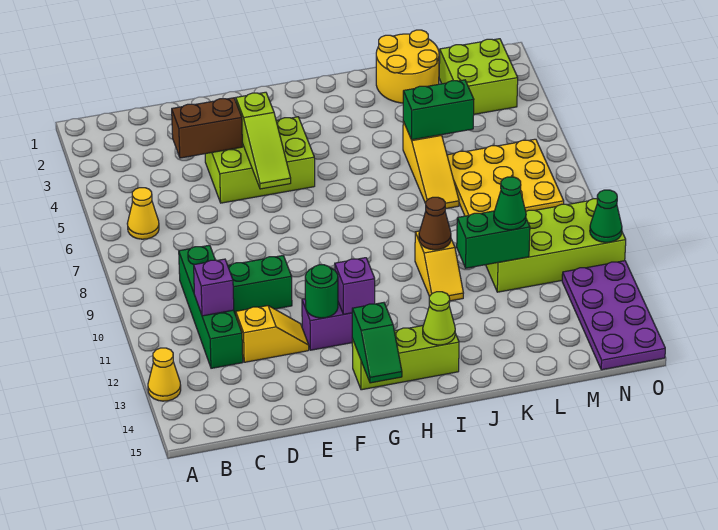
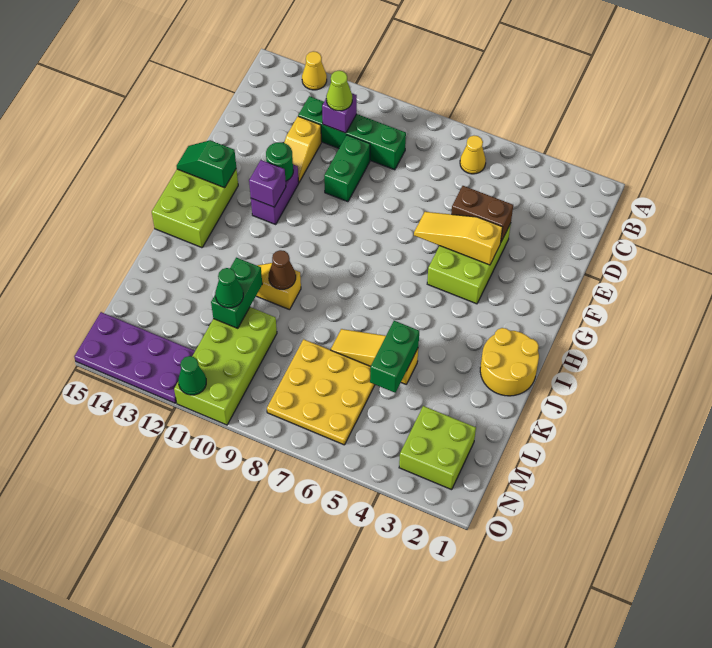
brown 1x2 brick [172,98,242,158] -> brown 1x2 brick turned to [451,186,513,242]
lime 1x3 slope [236,92,291,189] -> yellow 1x3 slope [414,212,503,265]
lime 1x3 brick [352,326,459,390] -> lime 2x3 brick [152,169,238,248]
lime 1x1 cone [423,292,455,345] -> lime 1x1 cone moved to [326,71,352,111]
yellow 2x2 round brick [376,30,439,103] -> yellow 2x2 round brick moved to [480,328,539,396]

